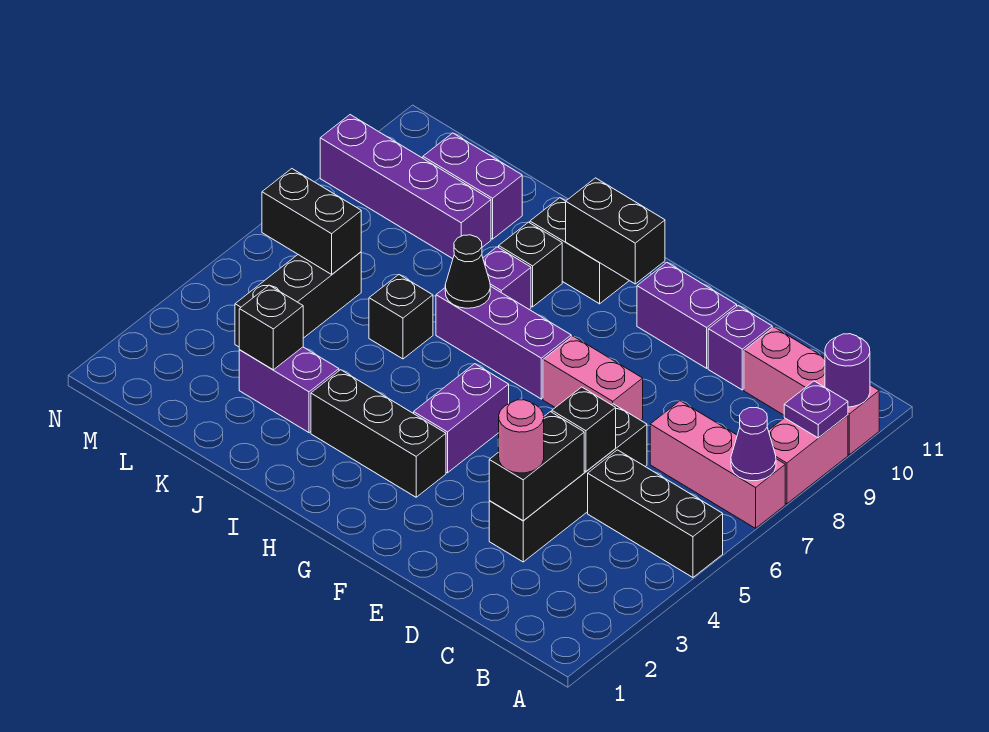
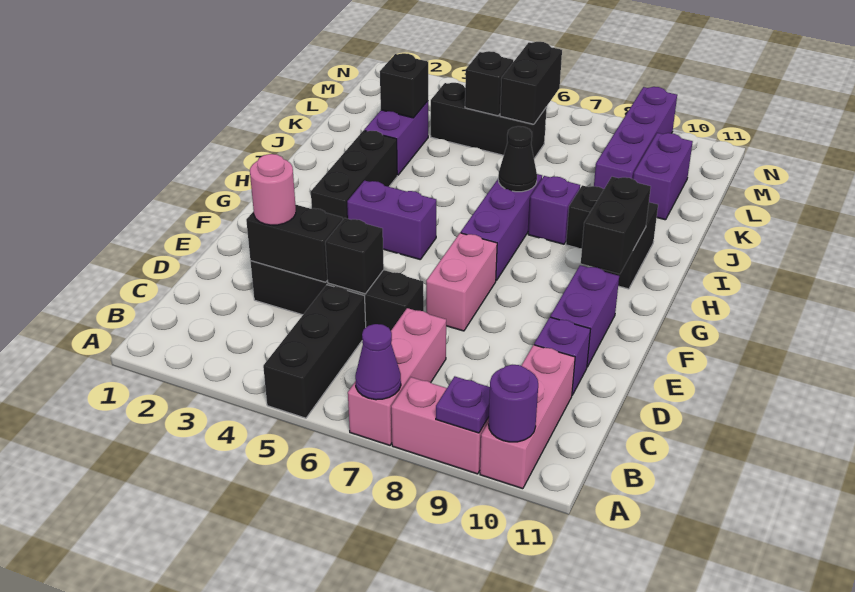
black 1x1 brick [369,275,433,359] -> black 1x1 brick moved to [465,51,513,116]

